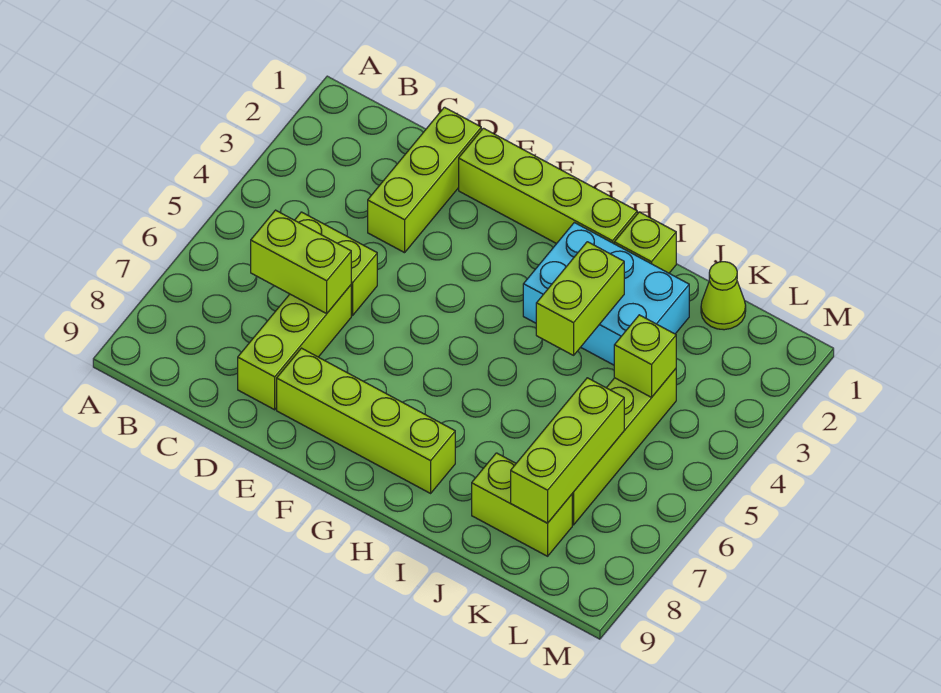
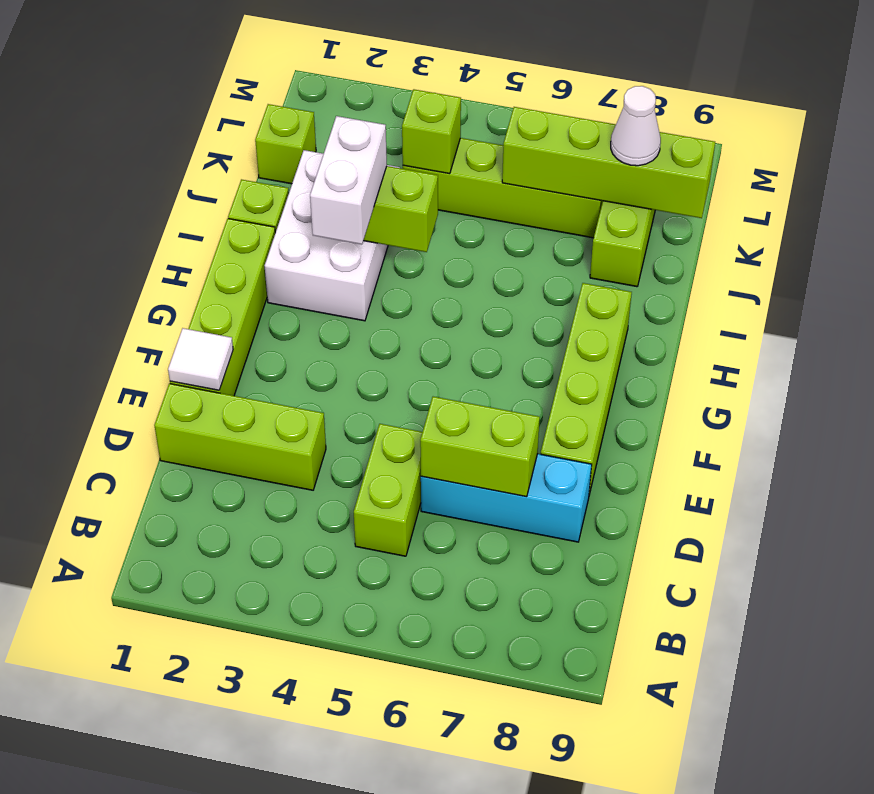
lime 1x2 brick [251,210,351,314] -> lime 1x2 brick turned to [420,397,540,497]
lime 1x3 brick [238,285,351,410] -> cyan 1x3 brick [421,454,592,542]
none -> white 1x1 tile [168,328,233,390]
cyan 2x3 brick [523,223,689,365] -> white 2x3 brick [265,150,400,321]
none -> white 1x2 brick [310,116,387,244]
lime 1x1 cone [701,262,746,330] -> lime 1x1 brick [255,104,316,184]
lime 1x3 brick [511,378,624,523] -> lime 1x4 brick [502,107,715,218]
none -> white 1x1 cone [611,86,661,166]

